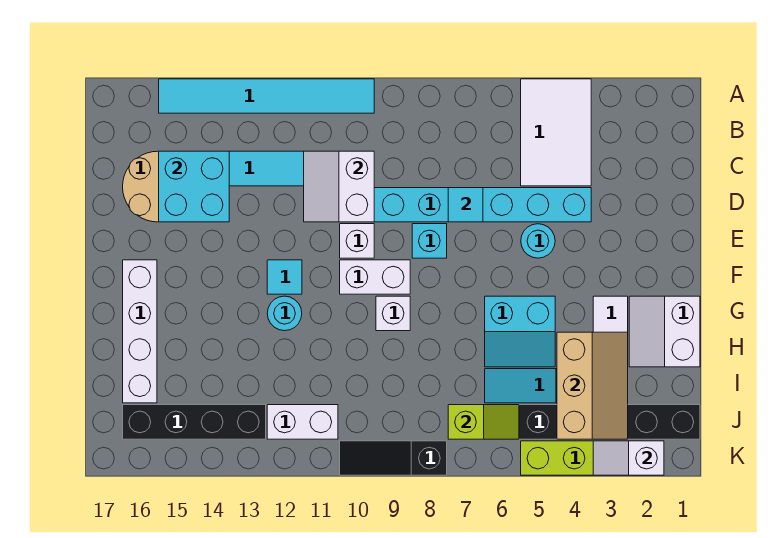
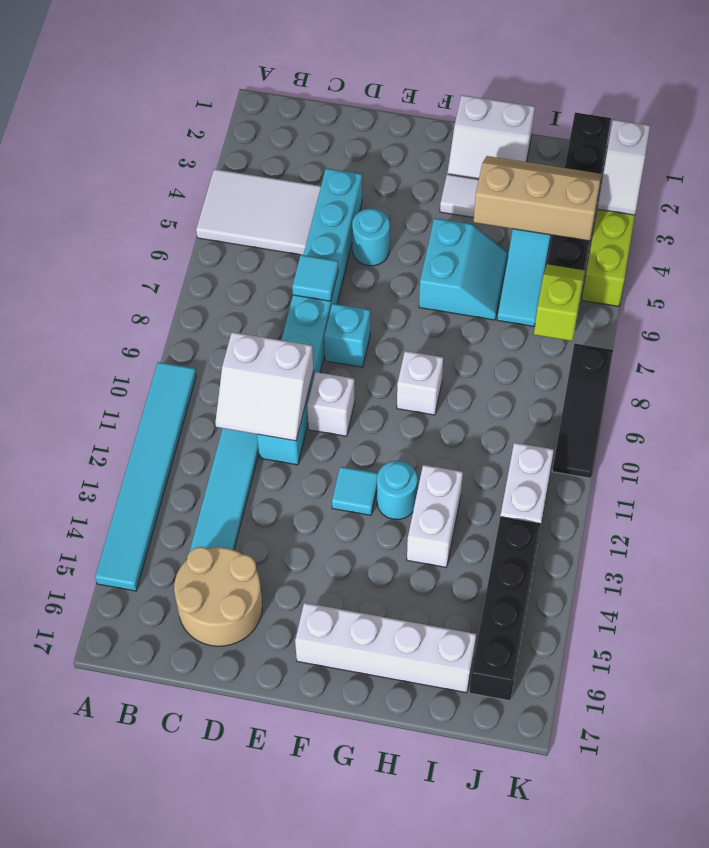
cyan 2x2 brick [159,151,229,222] -> none
white 1x2 brick [340,260,410,294] -> white 1x2 brick moved to [407,465,463,567]

